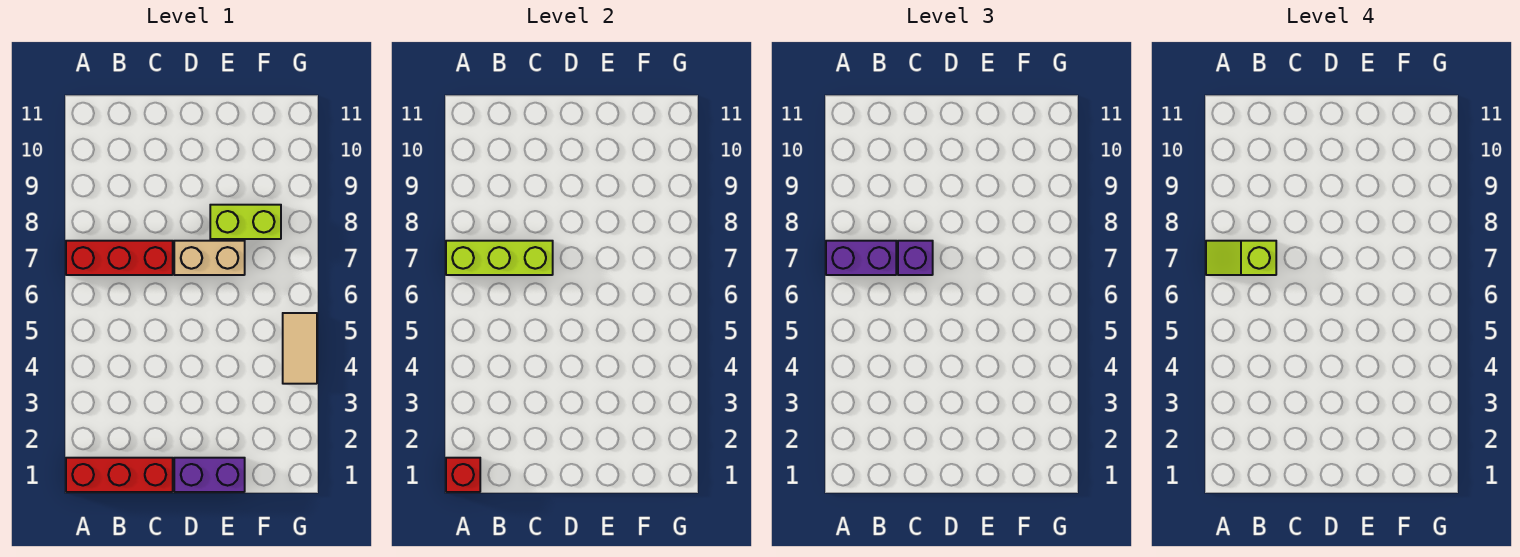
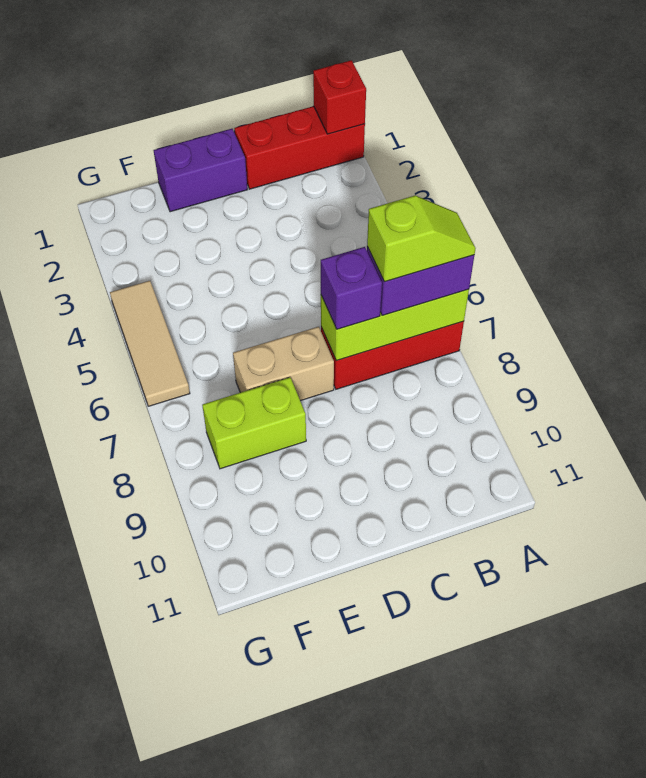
tan 1x2 tile [283,313,317,384] -> tan 1x3 tile [110,281,190,406]

